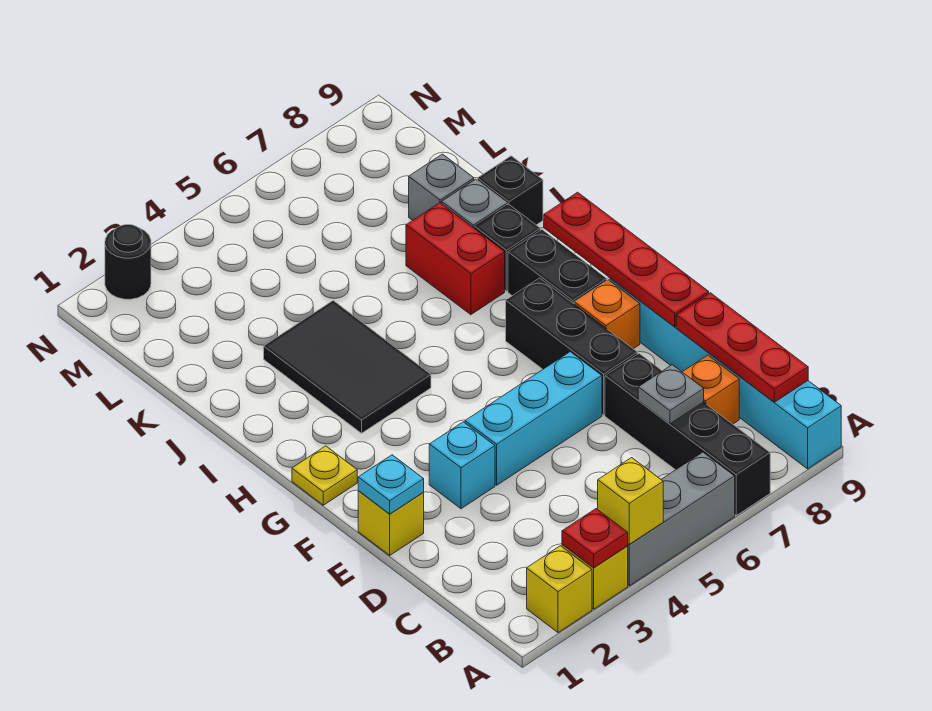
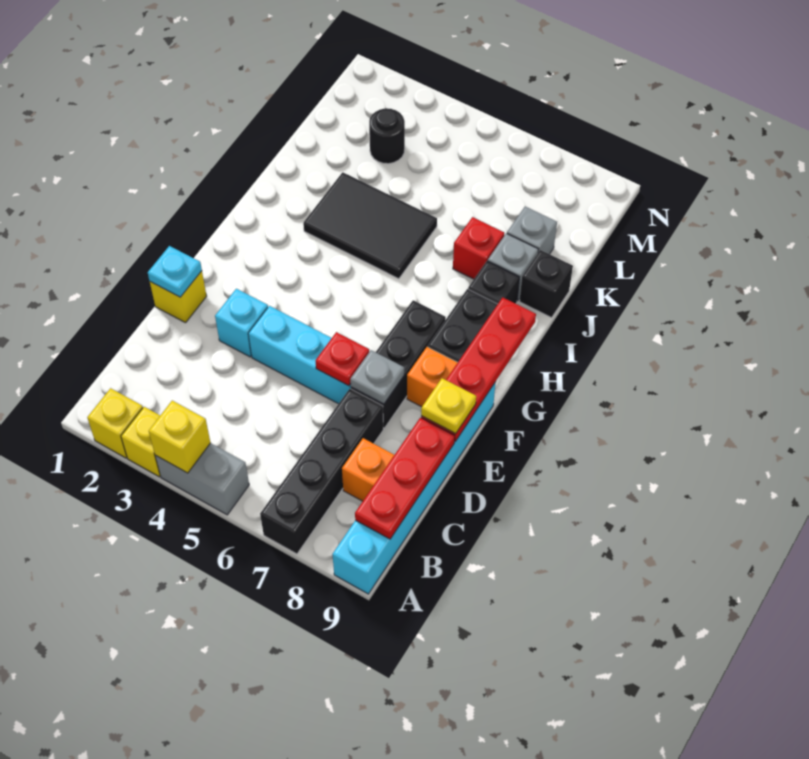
red 1x1 plate [562,509,628,568] -> red 1x1 plate moved to [316,332,369,386]
grey 1x3 brick [628,452,735,586] -> grey 1x2 brick [155,443,249,515]
grey 1x1 plate [638,365,704,424] -> grey 1x1 plate moved to [350,350,404,404]
yellow 1x1 plate [292,446,357,505] -> yellow 1x1 plate moved to [421,378,476,434]
black 2x3 tile [264,301,431,433] -> black 2x3 tile turned to [303,172,437,279]
red 1x2 brick [406,203,505,315] -> red 1x1 brick [453,217,504,279]
black 1x1 round brick [105,225,151,299] -> black 1x1 round brick moved to [369,108,405,164]

